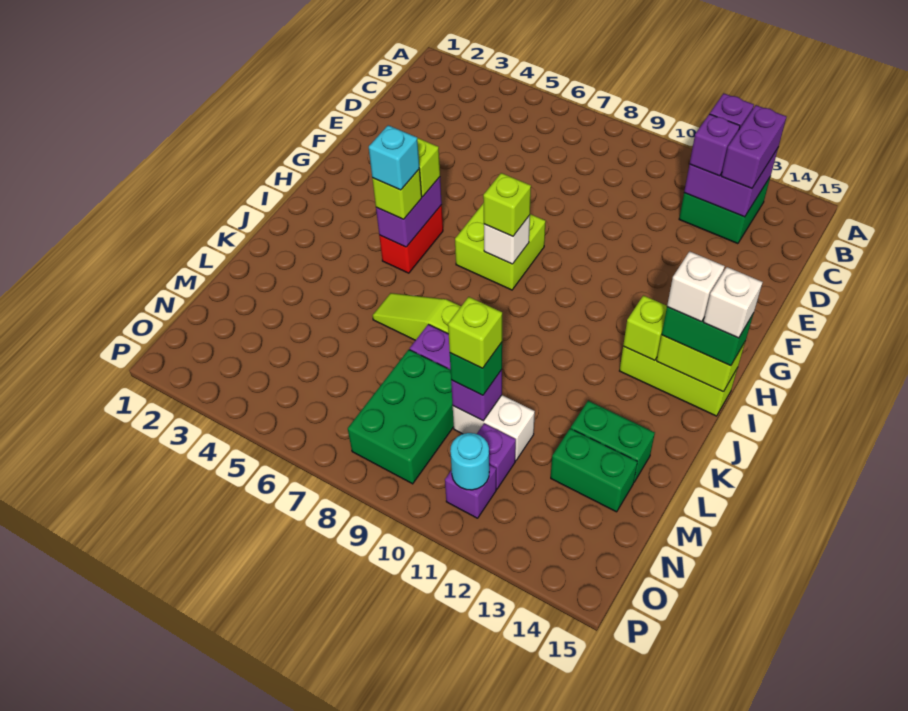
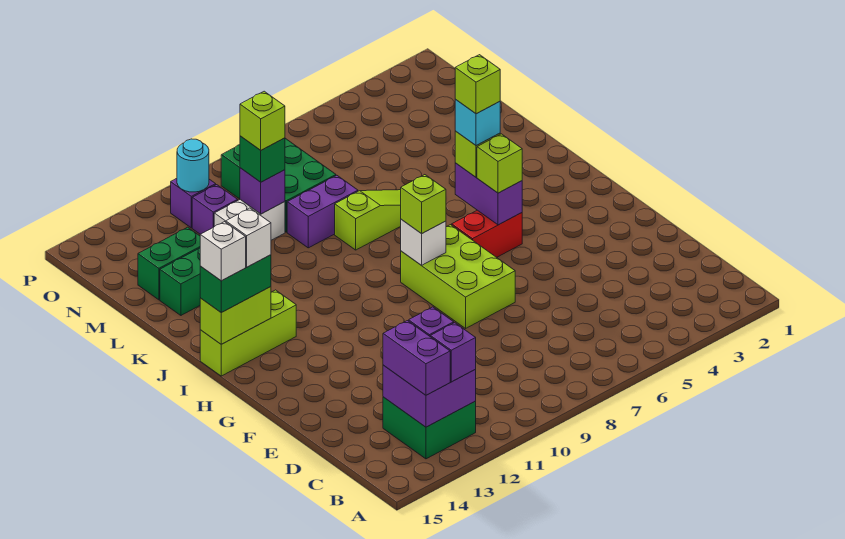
lime 2x2 brick [455,203,546,290] -> lime 2x3 brick [401,225,515,328]
red 1x2 brick [379,205,443,273] -> red 1x2 brick turned to [452,210,522,257]
lime 1x1 brick [623,295,667,361] -> lime 1x1 brick moved to [455,55,500,114]

